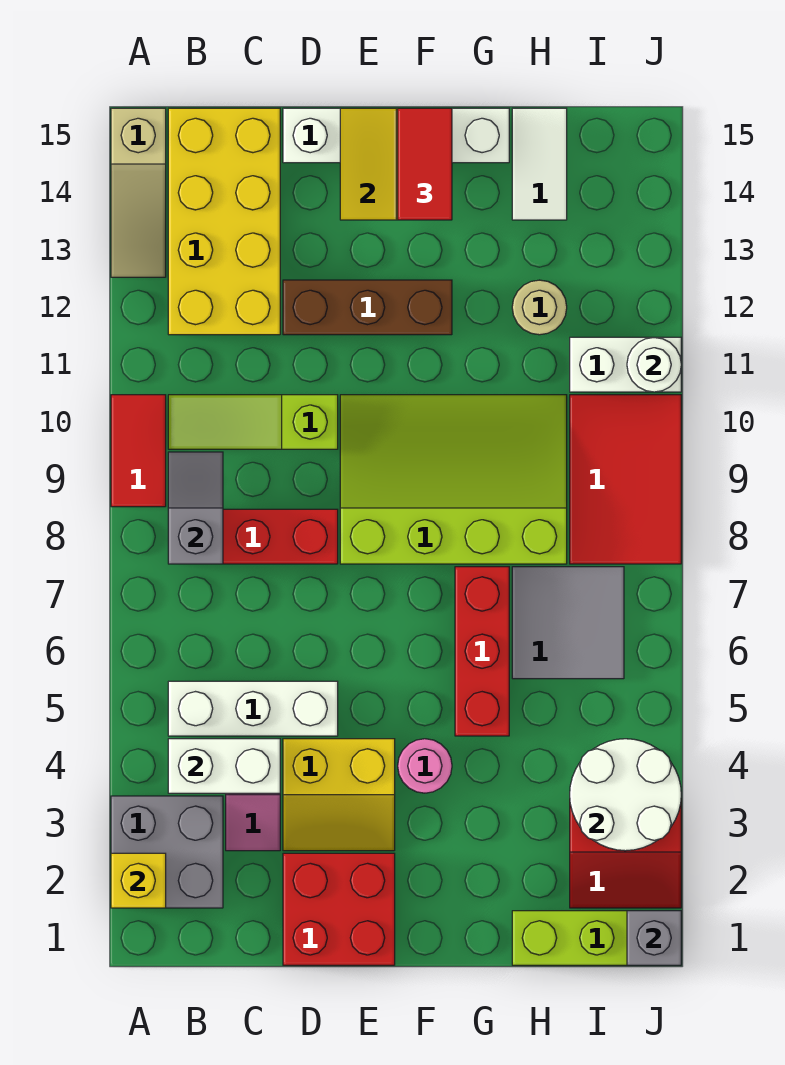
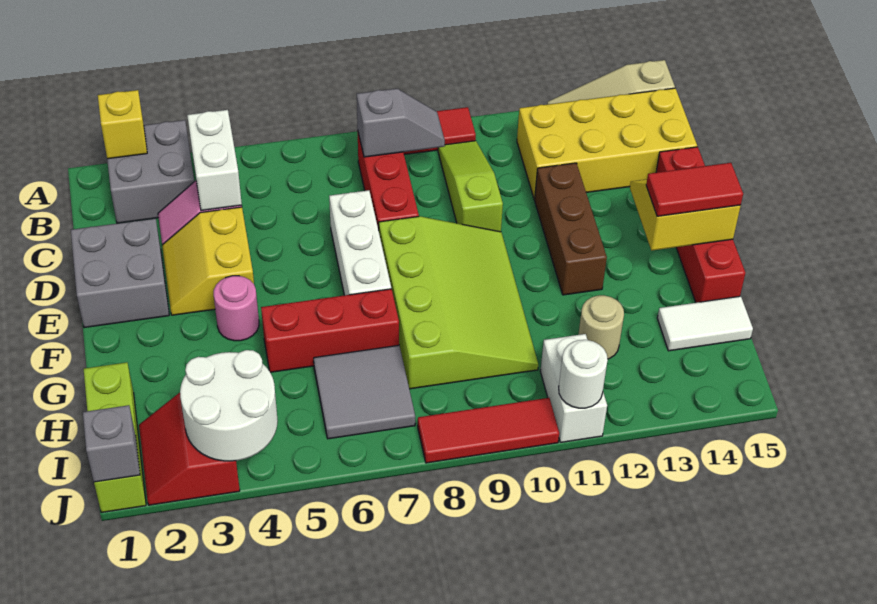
white 1x3 brick [168,681,338,736] -> white 1x3 brick moved to [329,190,391,295]
red 2x2 brick [283,853,395,965] -> grey 2x2 brick [71,218,169,328]
white 1x4 brick [283,108,509,163] -> red 1x4 brick [656,147,745,303]
red 2x3 tile [570,395,681,564] -> red 1x3 tile [418,398,559,463]

